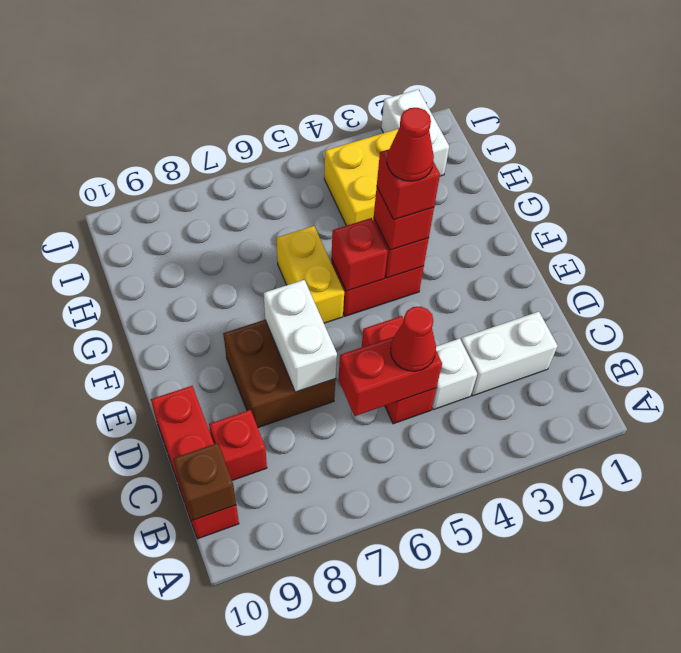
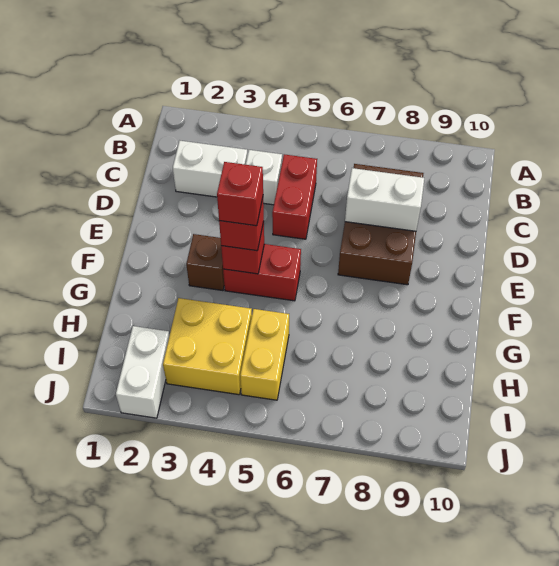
red 1x3 brick [151,386,239,539] -> none
brown 1x1 brick [173,443,236,520] -> brown 1x1 brick moved to [186,234,224,291]
red 1x2 brick [338,337,442,416] -> none
red 1x1 cone [391,306,436,371] -> none
red 1x1 brick [209,410,267,480] -> none
brown 2x2 brick [223,320,336,428] -> brown 2x3 brick [338,164,424,285]
white 1x2 brick [264,280,337,392] -> white 1x2 brick turned to [345,168,424,231]
red 1x1 cone [387,108,434,181] -> none
red 1x1 brick [331,218,388,291] -> none
yellow 1x2 brick [277,226,344,323] -> yellow 1x2 brick moved to [240,309,289,400]

